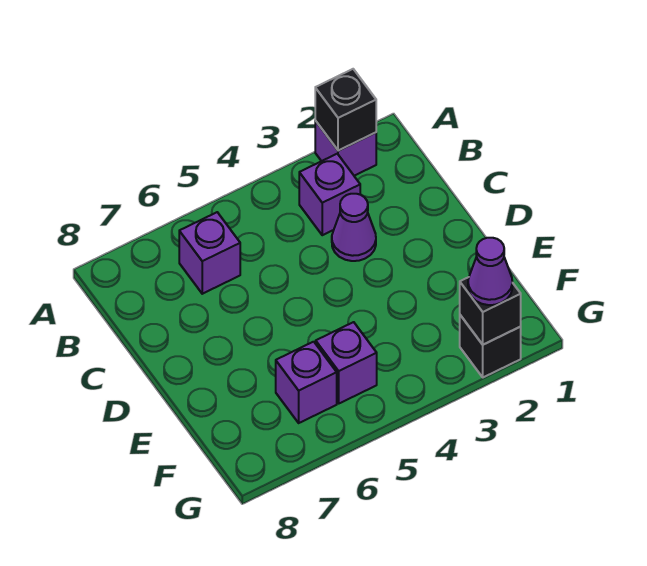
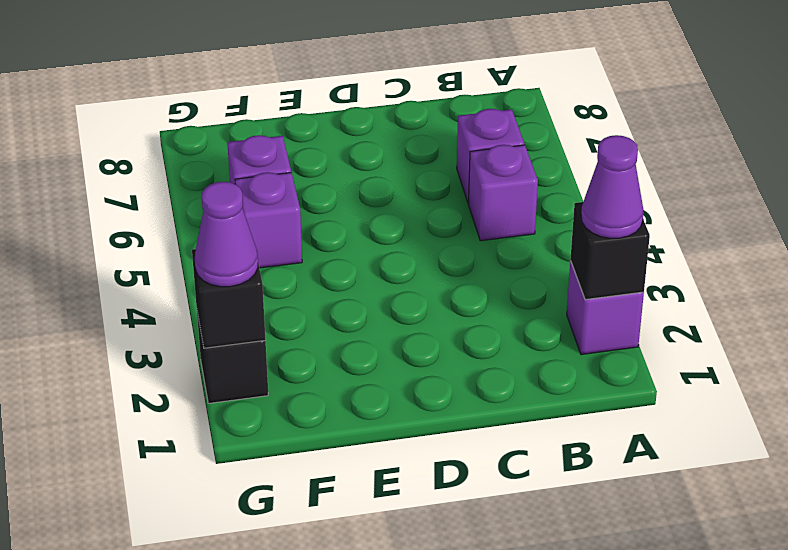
purple 1x1 brick [299,154,360,235] -> purple 1x1 brick moved to [468,145,538,241]
purple 1x1 cone [332,194,376,261] -> purple 1x1 cone moved to [581,135,644,238]

